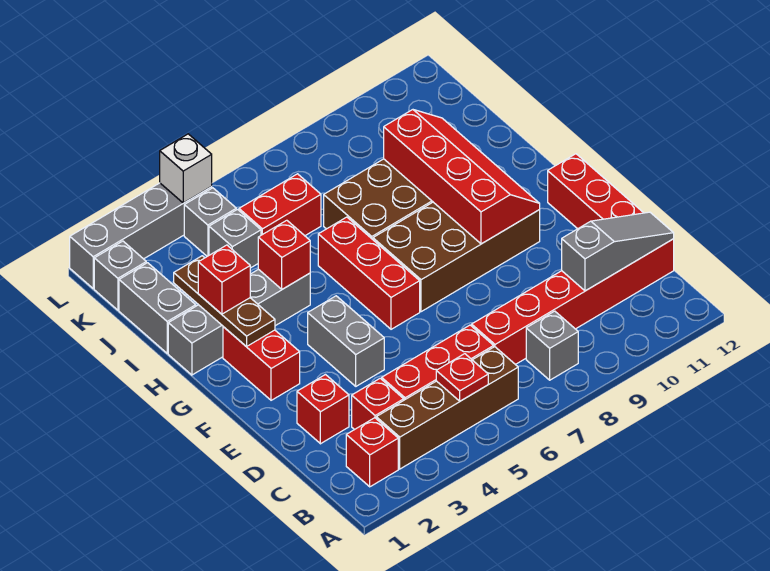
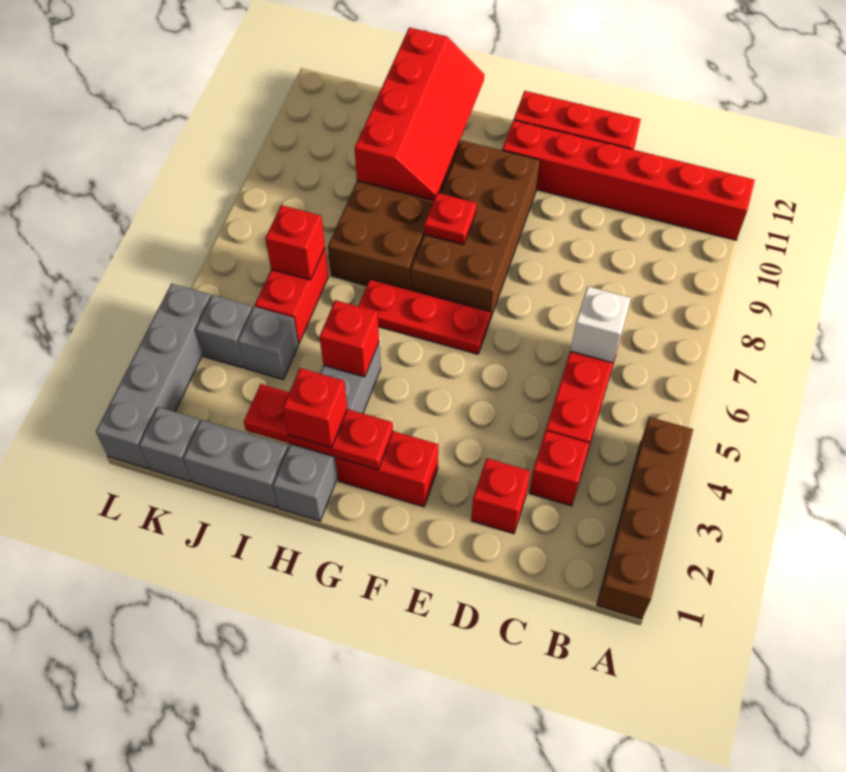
red 1x1 brick [346,418,398,487] -> red 1x1 brick moved to [265,205,325,280]
brown 1x4 brick [376,347,518,469] -> brown 1x4 brick moved to [597,417,693,619]
red 1x1 plate [436,354,488,401] -> red 1x1 plate moved to [424,193,476,245]
grey 1x1 brick [526,311,578,380] -> none
red 1x6 brick [472,239,674,365] -> red 1x6 brick turned to [502,120,755,240]
grey 1x3 slope [562,212,674,291] -> none
grey 1x2 brick [308,296,384,386] -> none
red 1x3 brick [318,217,420,329] -> red 1x3 plate [359,279,491,354]
red 2x4 slope [384,110,540,244] -> red 2x4 slope turned to [355,27,484,200]
brown 1x3 plate [174,256,275,347] -> red 1x3 plate [244,384,393,469]
white 1x1 brick [160,134,212,203] -> white 1x1 brick moved to [570,286,631,363]

